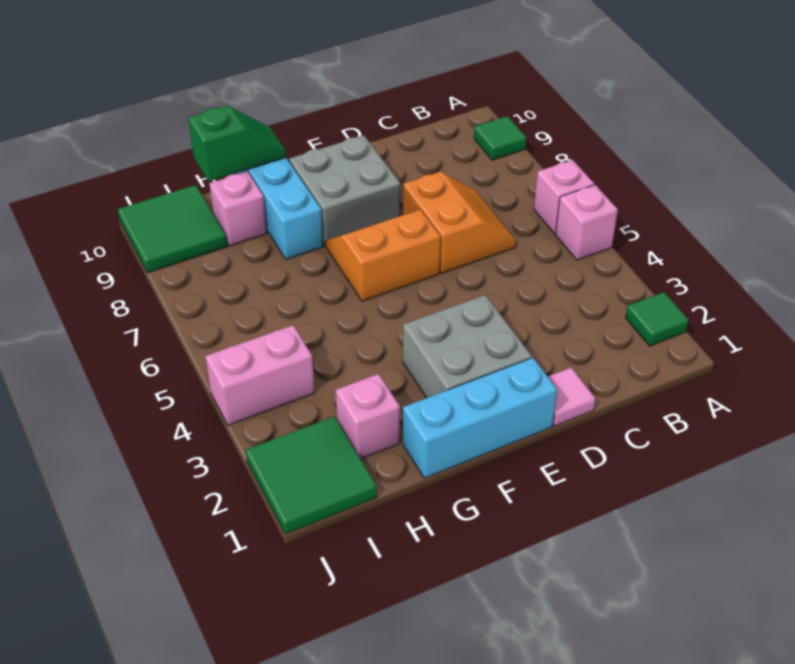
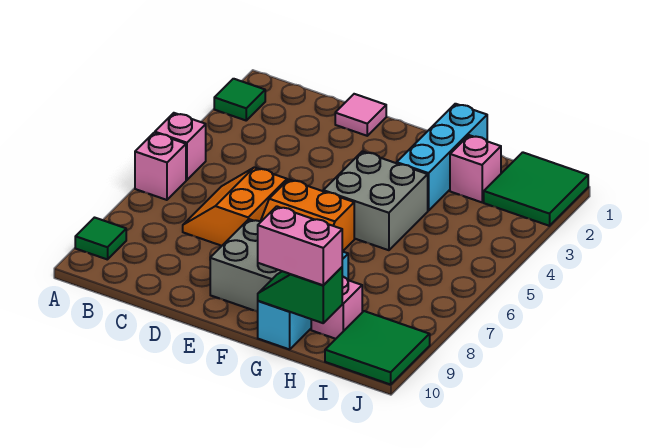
cyan 1x3 brick [403,358,557,478] -> cyan 1x3 brick turned to [397,104,487,211]
grey 2x2 brick [403,295,532,398] -> grey 2x2 brick moved to [323,152,428,250]
pink 1x2 brick [205,325,315,425] -> pink 1x2 brick moved to [258,206,342,285]

